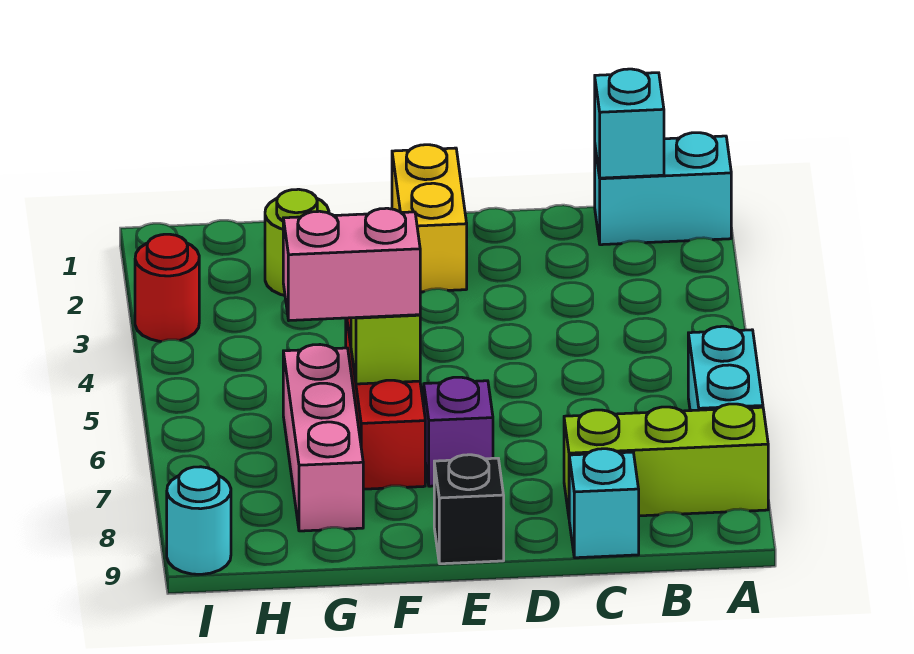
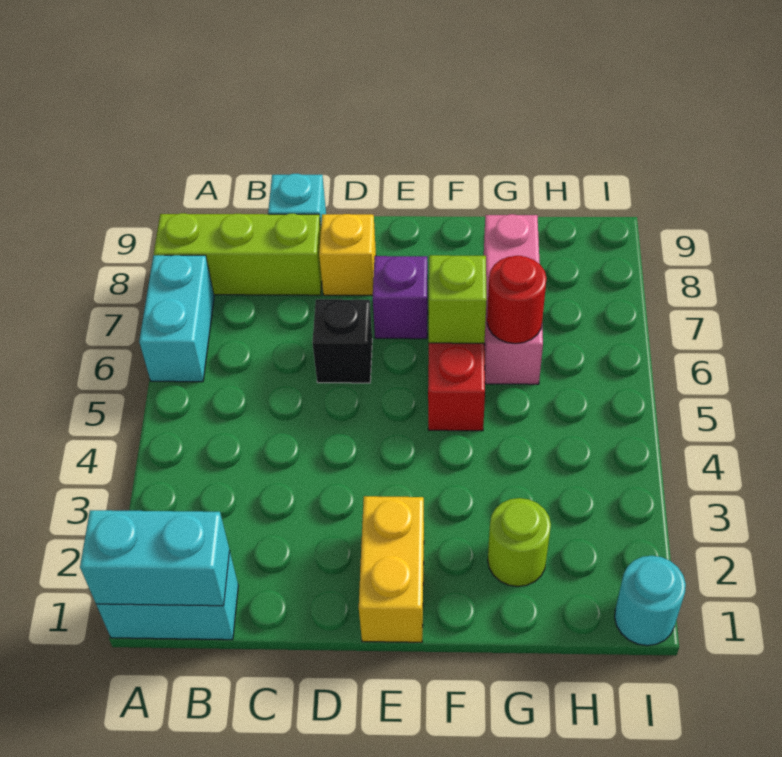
cyan 1x1 brick [595,69,664,178] -> cyan 1x2 brick [80,510,230,606]
none -> yellow 1x1 brick [319,214,376,296]
black 1x1 brick [434,455,504,564] -> black 1x1 brick moved to [312,299,372,383]
pink 1x2 brick [283,208,420,320] -> none
red 1x1 round brick [135,234,199,342] -> red 1x1 round brick moved to [487,256,547,344]
cyan 1x1 round brick [167,467,231,574] -> cyan 1x1 round brick moved to [615,556,686,646]

